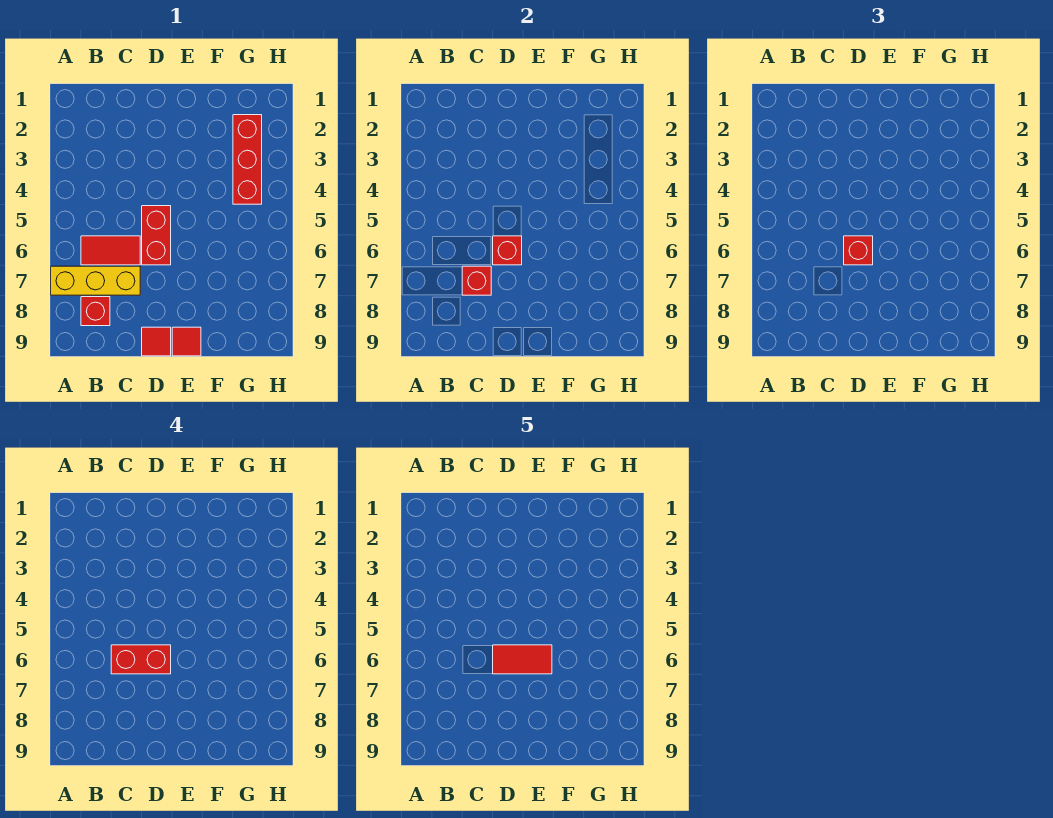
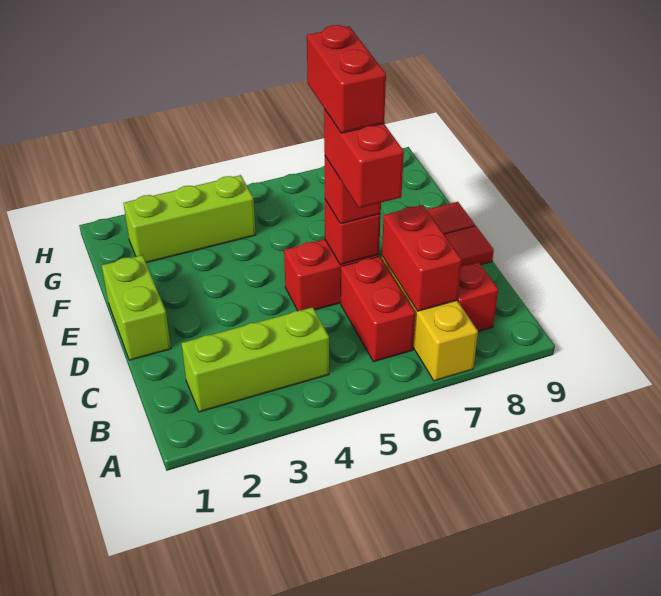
none -> lime 1x3 brick [182,307,329,412]
red 1x2 tile [81,236,140,265] -> red 1x2 brick [341,256,415,362]
red 1x1 brick [462,266,491,295] -> red 1x2 brick [382,205,462,311]
none -> lime 1x2 brick [102,255,171,360]
red 1x2 tile [493,645,552,674] -> red 1x2 brick [307,25,386,133]
red 1x3 brick [233,115,262,204] -> lime 1x3 brick [124,175,256,263]

